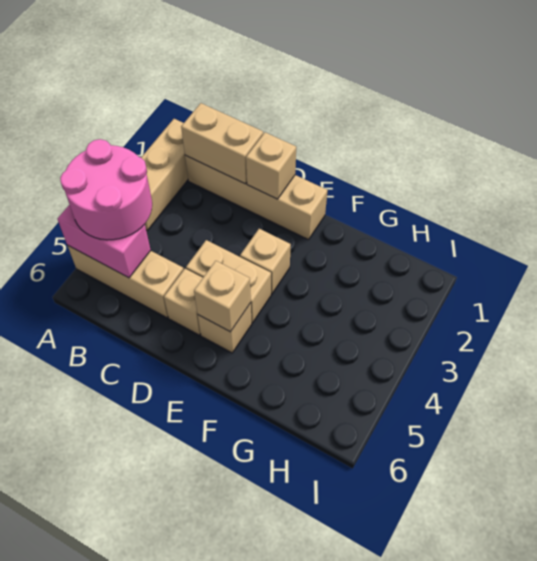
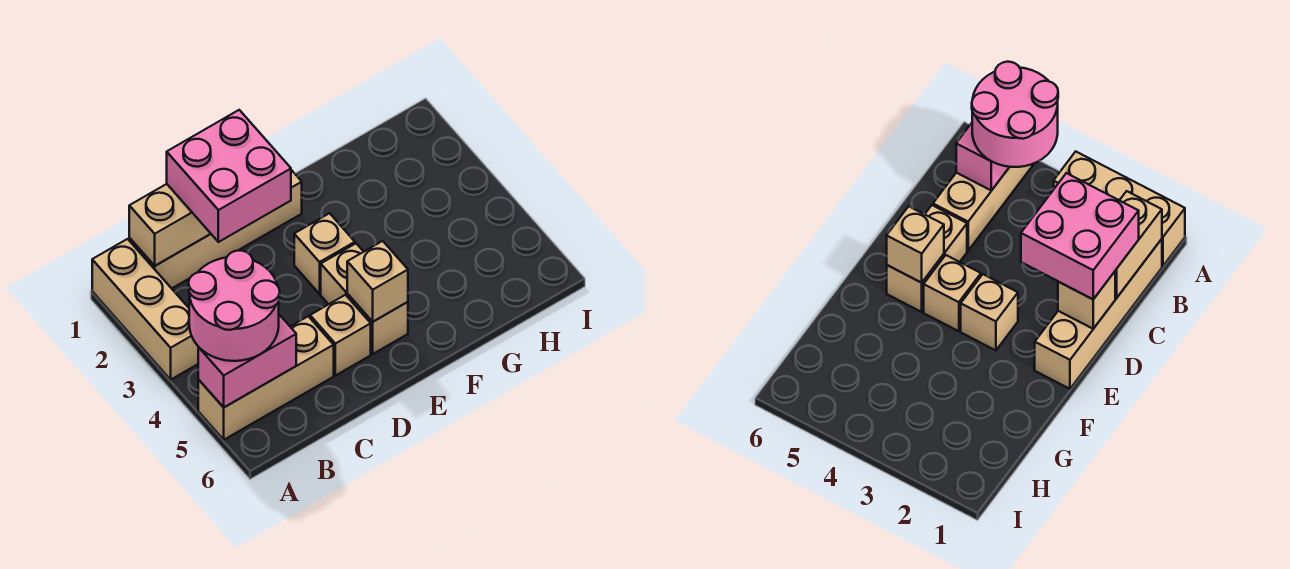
none -> pink 2x2 brick [167,110,291,242]
tan 1x2 brick [186,240,271,323] -> tan 1x1 brick [321,244,364,304]

